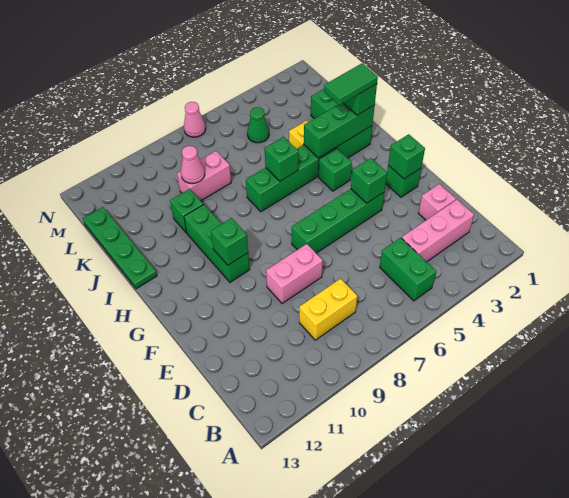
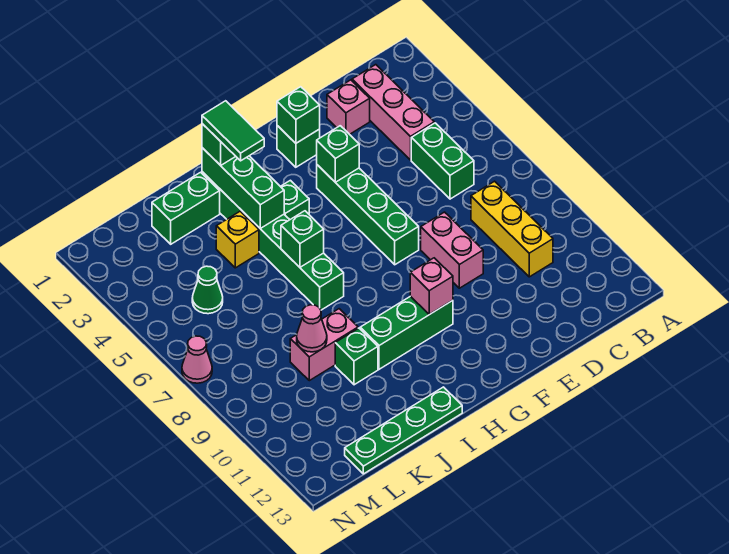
green 1x2 brick [380,238,436,301] -> green 1x2 brick turned to [411,123,474,199]
yellow 1x2 brick [299,279,357,340] -> yellow 1x3 brick [471,181,553,277]
green 1x1 brick [211,218,248,265] -> pink 1x1 brick [410,258,453,314]
pink 1x2 brick [177,151,231,201] -> pink 1x2 brick turned to [290,309,358,381]

